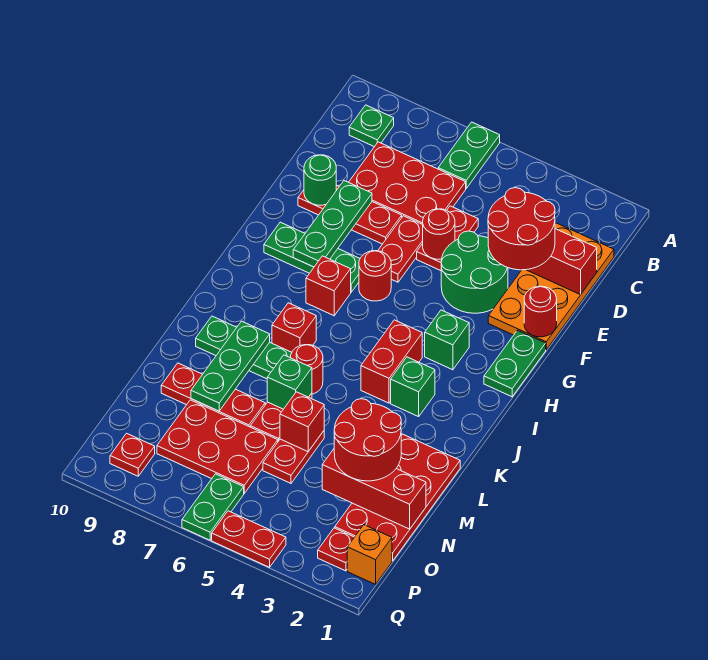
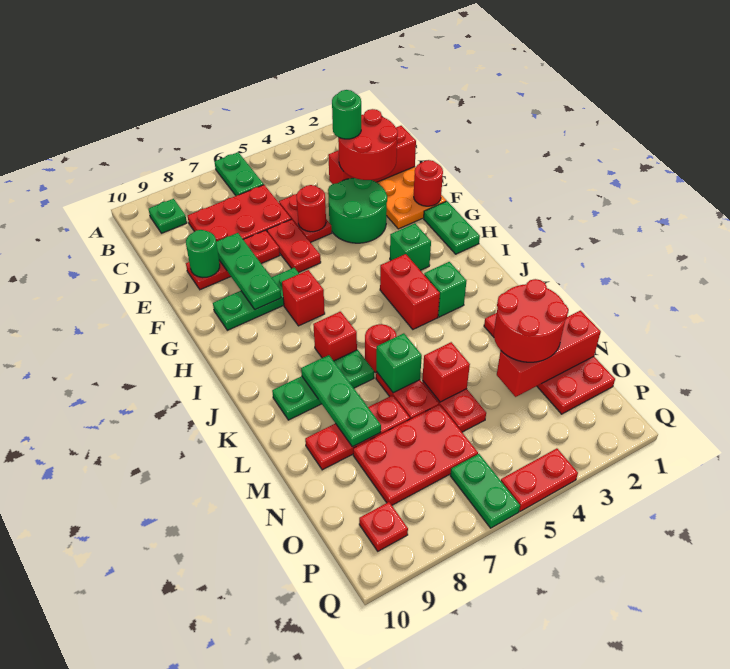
none -> green 1x1 round brick [332,90,361,139]
red 1x1 round brick [359,251,391,301] -> none
orange 1x1 brick [347,525,392,584] -> none
red 1x1 plate [318,528,354,571] -> none

